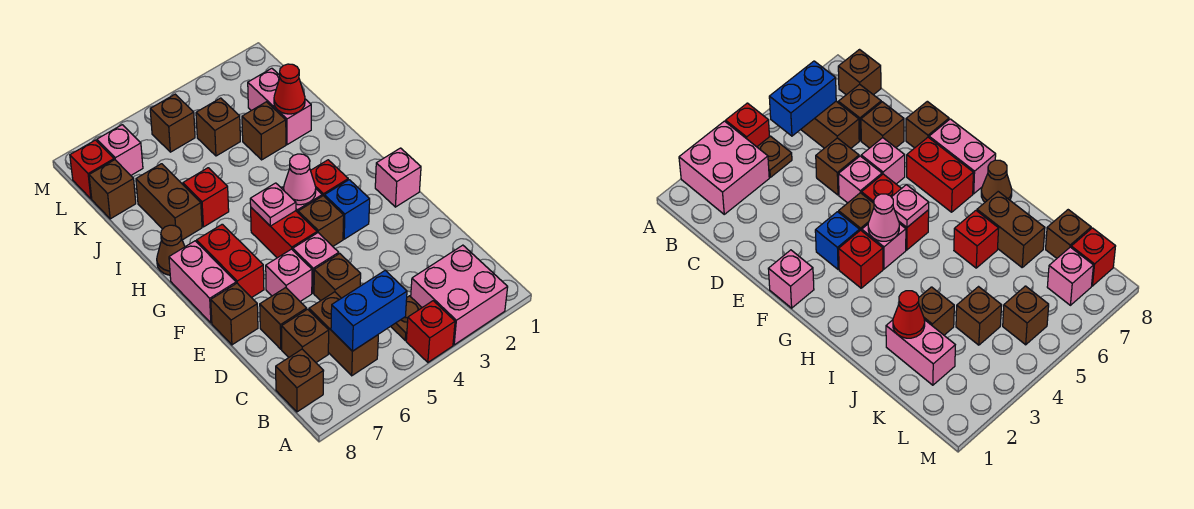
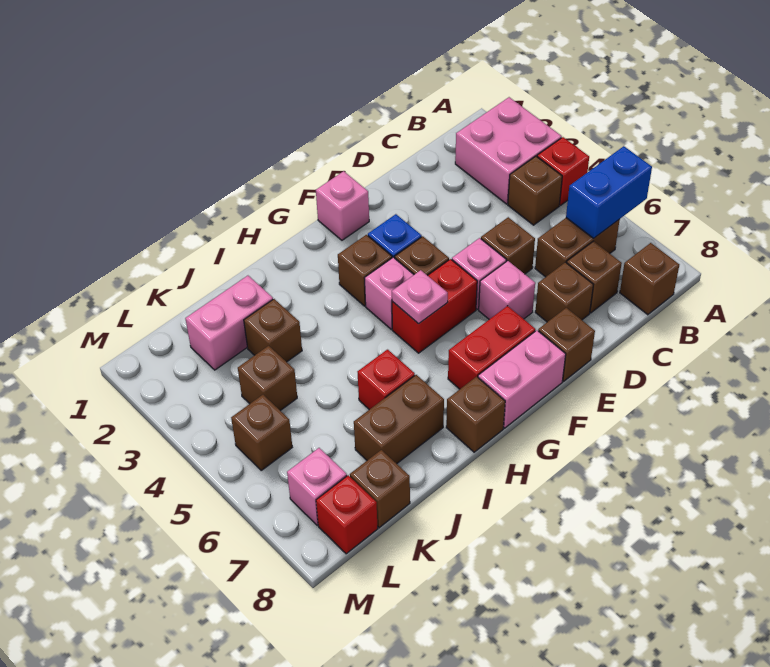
brown 1x1 plate [391,296,422,340] -> brown 1x1 brick [508,156,562,225]
blue 1x2 brick [331,270,407,351] -> blue 1x2 brick turned to [566,146,652,238]
red 1x1 brick [311,160,348,196] -> brown 1x1 brick [338,235,392,306]
pink 1x1 cone [284,154,316,205] -> none
brown 1x1 cone [157,225,185,275] -> brown 1x1 brick [446,377,505,452]
red 1x1 cone [274,64,305,114] -> none

